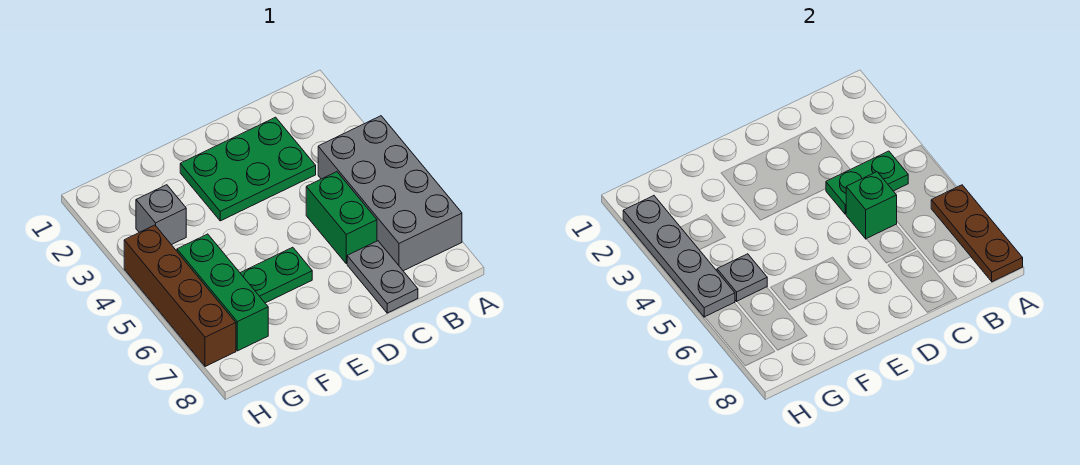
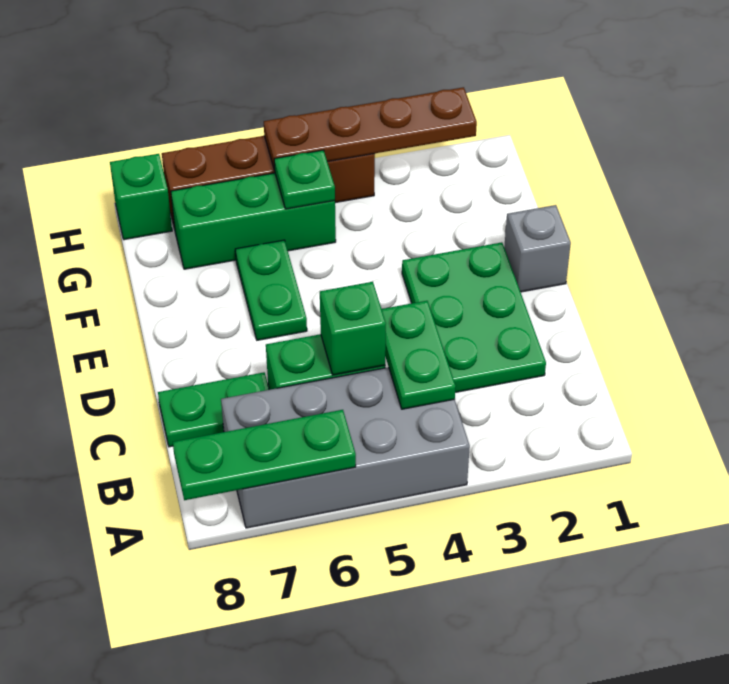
brown 1x3 plate [931,185,1023,282] -> green 1x3 plate [173,410,356,500]
grey 1x2 plate [347,241,418,313] -> green 1x2 plate [158,372,269,447]
grey 1x1 brick [136,185,186,245] -> grey 1x1 brick moved to [504,205,571,292]
grey 1x1 plate [717,254,767,301] -> green 1x1 plate [274,150,335,209]
grey 1x4 plate [623,196,735,317] -> brown 1x4 plate [264,87,477,170]
none -> green 1x1 brick [110,154,172,240]

